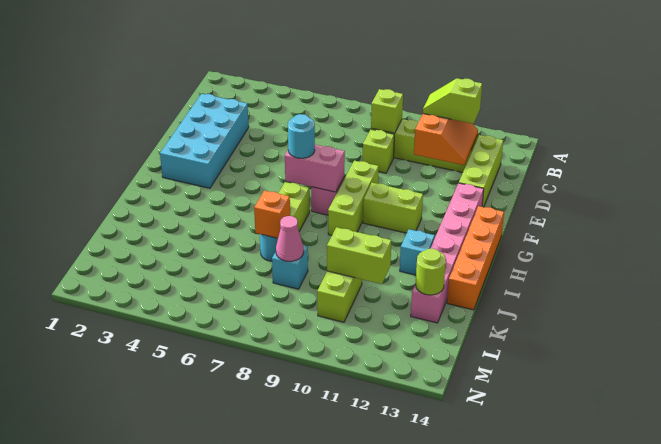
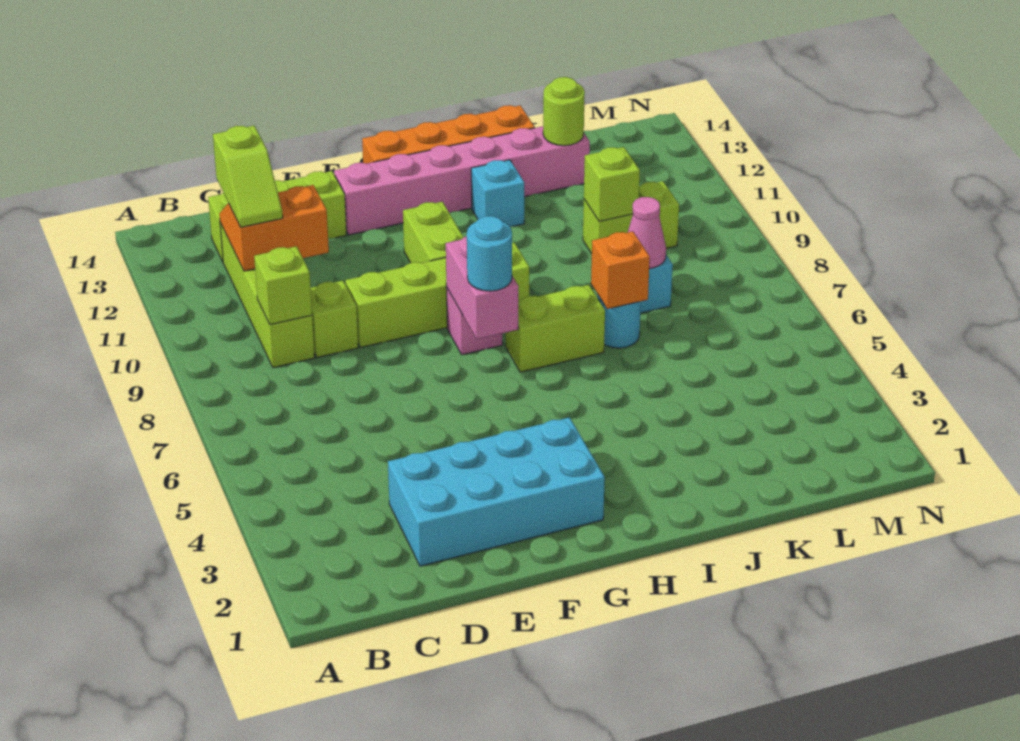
lime 1x3 brick [328,161,379,235] -> lime 1x4 brick [345,242,529,348]
lime 1x2 brick [327,227,391,284] -> lime 1x1 brick [584,147,640,222]

